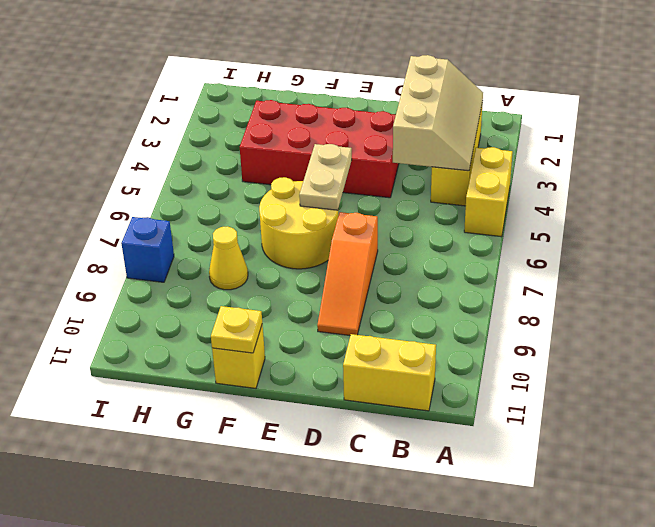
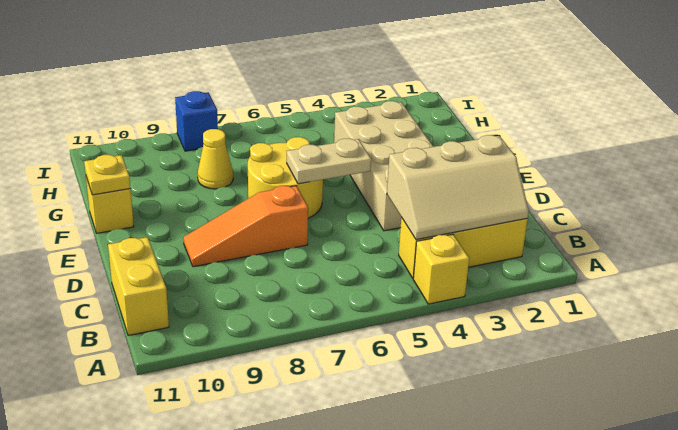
yellow 1x2 brick [464,147,513,237] -> yellow 1x1 brick [413,234,469,304]
red 2x4 brick [240,100,399,198] -> tan 2x4 brick [334,101,433,231]

